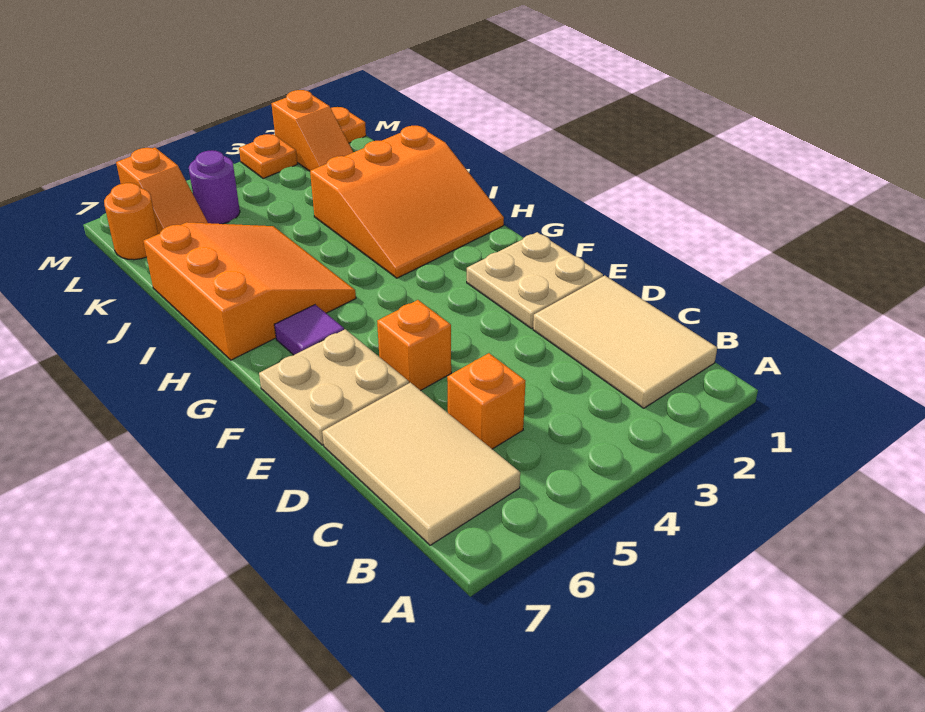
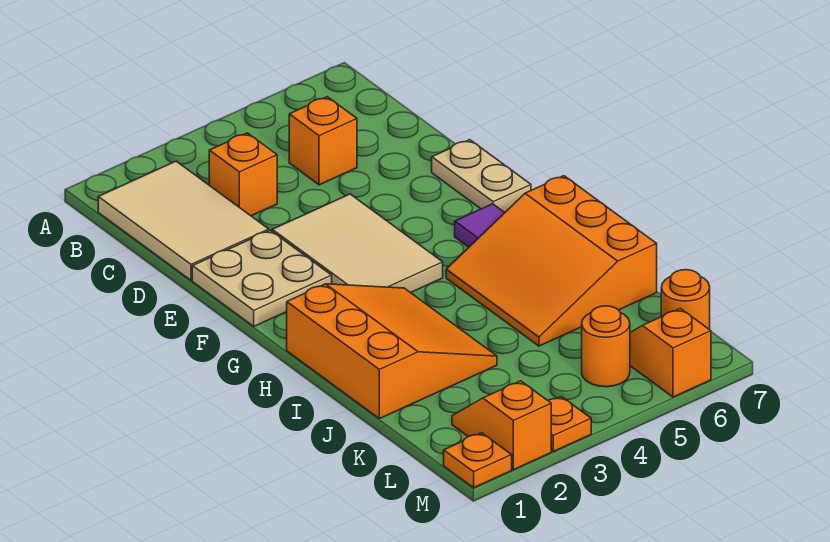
tan 2x3 tile [322,383,520,545] -> tan 2x3 tile moved to [272,194,443,293]
orange 1x1 brick [377,300,451,391] -> orange 1x1 brick moved to [209,133,277,216]
tan 2x2 plate [259,329,409,445] -> tan 1x2 plate [432,140,531,212]
orange 3x3 slope [310,126,504,278] -> orange 3x3 slope turned to [287,284,497,419]
purple 1x1 round brick [189,150,240,224] -> orange 1x1 round brick [582,306,630,387]

